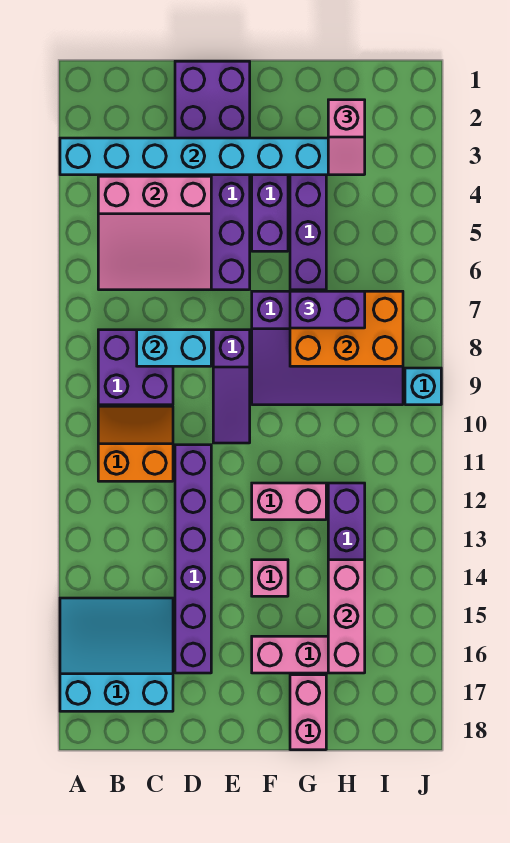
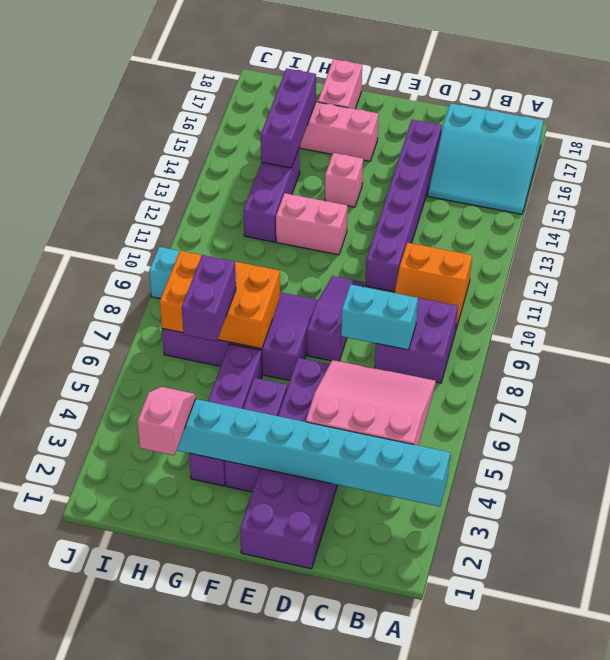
purple 1x2 brick [290,291,365,328] -> purple 1x2 brick turned to [182,255,236,341]
pink 1x3 brick [328,560,365,673] -> purple 1x3 brick [261,68,316,168]

